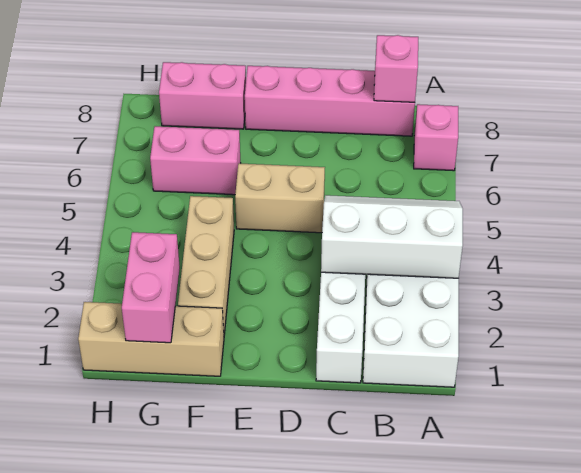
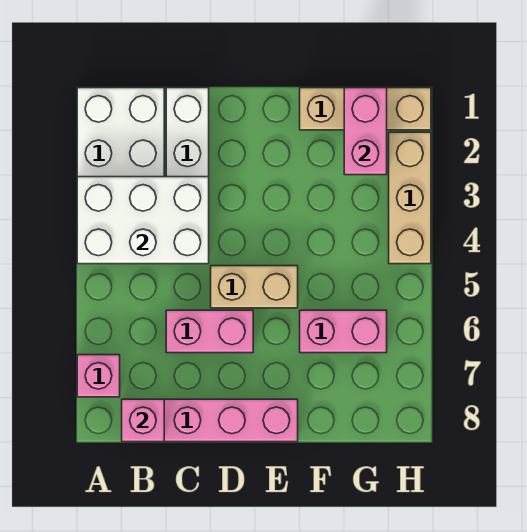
white 2x3 slope [321,195,463,278] -> white 2x3 brick [77,177,209,264]
tan 1x3 brick [178,196,234,334] -> tan 1x3 brick moved to [389,132,431,264]
pink 1x2 brick [159,62,246,129] -> pink 1x2 brick moved to [166,310,253,353]

